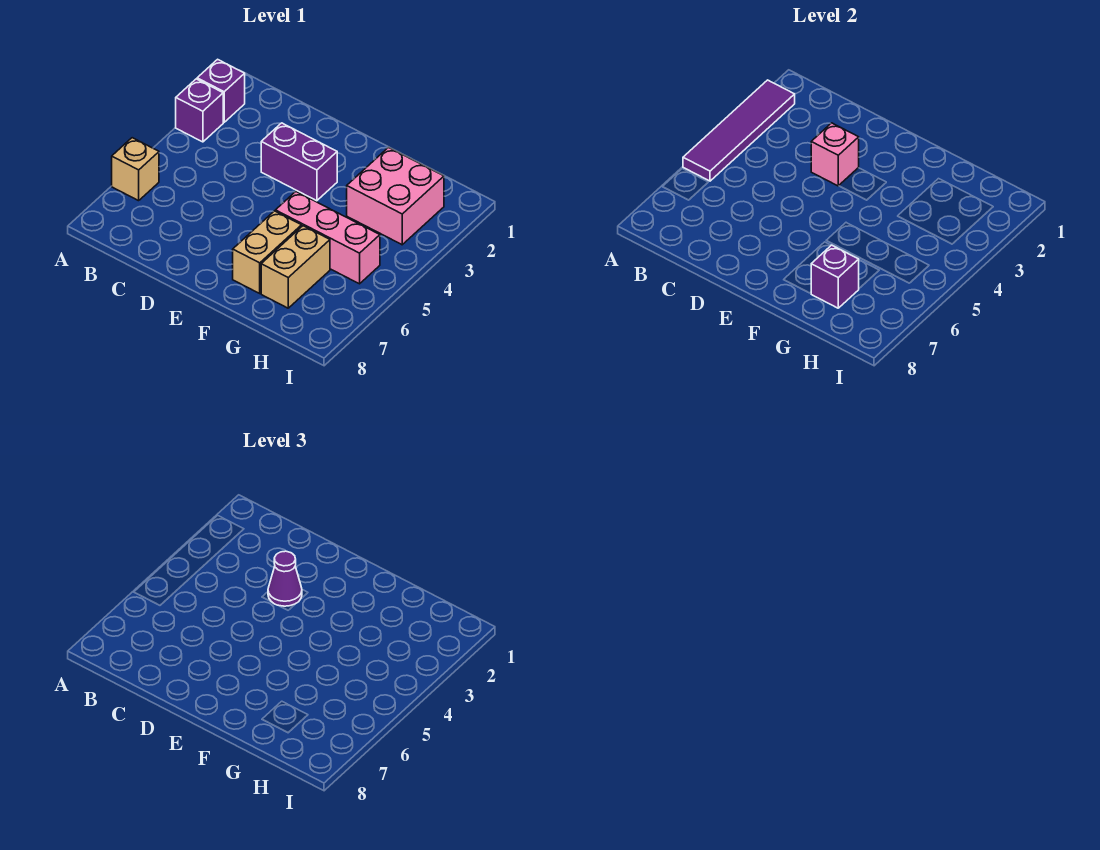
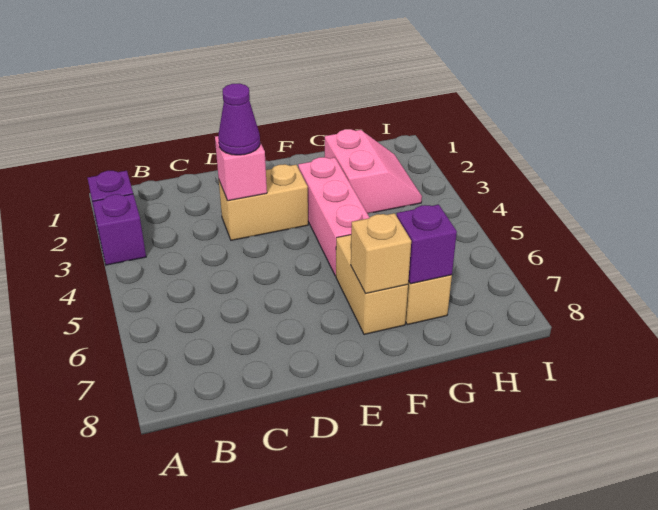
purple 1x4 tile [683,80,795,181] -> none
tan 1x1 brick [112,138,159,201] -> tan 1x1 brick moved to [351,213,411,294]
purple 1x2 brick [261,123,337,201] -> tan 1x2 brick [219,164,308,240]
pink 1x3 brick [275,192,380,284] -> pink 1x3 brick turned to [298,157,370,276]
pink 2x2 brick [347,148,444,245] -> pink 2x2 slope [325,129,422,214]

